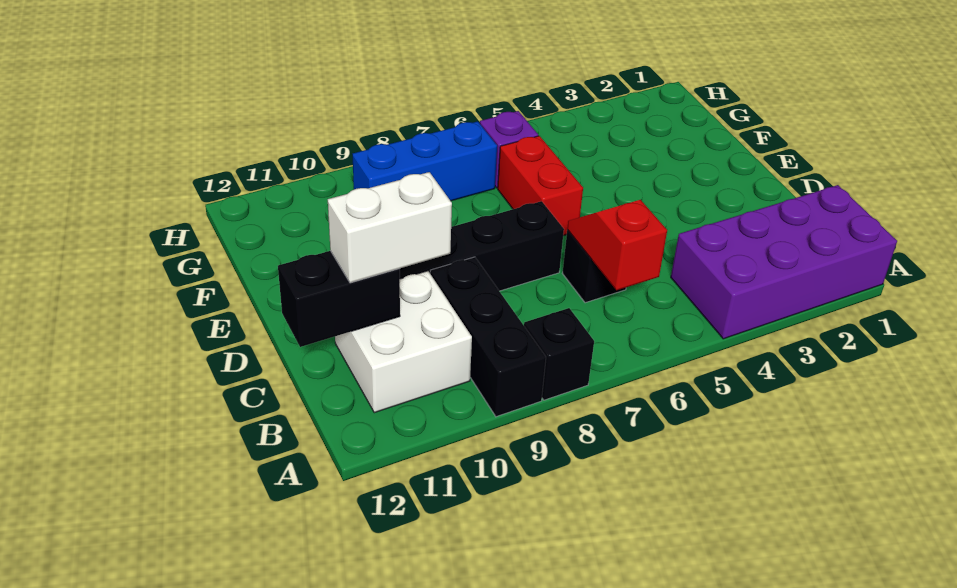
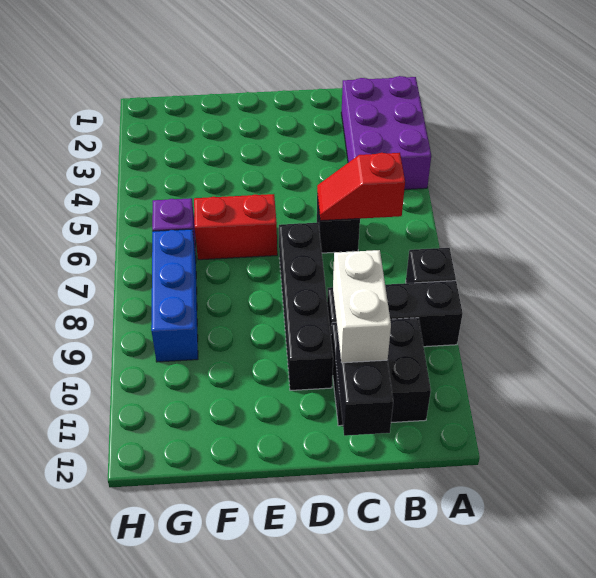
purple 2x4 brick [671,185,897,339] -> purple 2x3 brick [341,76,431,190]
white 2x2 brick [335,271,472,413] -> black 2x2 brick [331,318,431,426]

